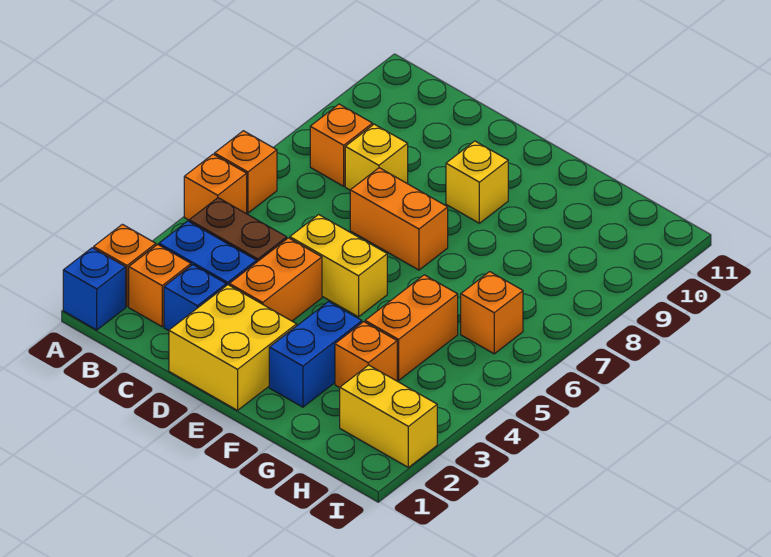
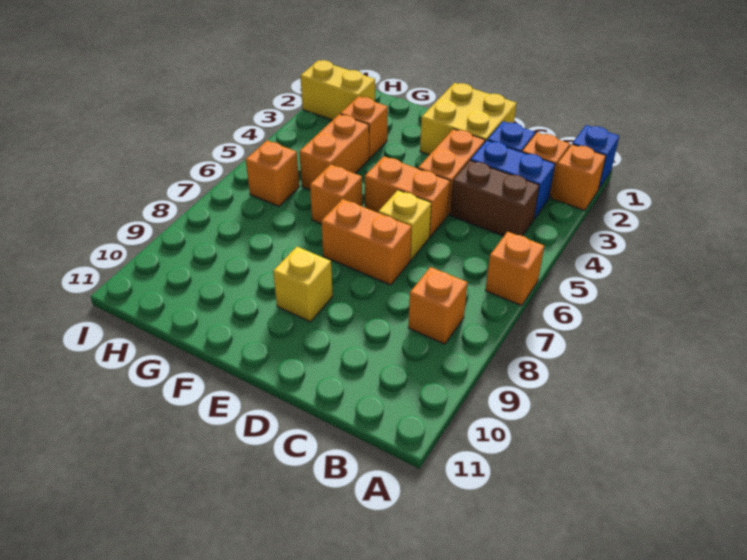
orange 1x1 brick [184,154,247,220] -> orange 1x1 brick moved to [310,164,362,223]
yellow 1x1 brick [345,124,408,190] -> yellow 1x1 brick moved to [378,190,431,260]
yellow 1x2 brick [290,215,387,317] -> orange 1x2 brick [365,156,450,237]
blue 1x2 brick [269,302,362,407] -> none

